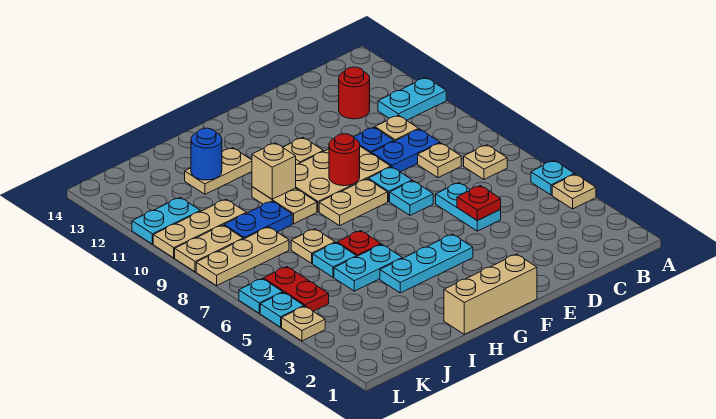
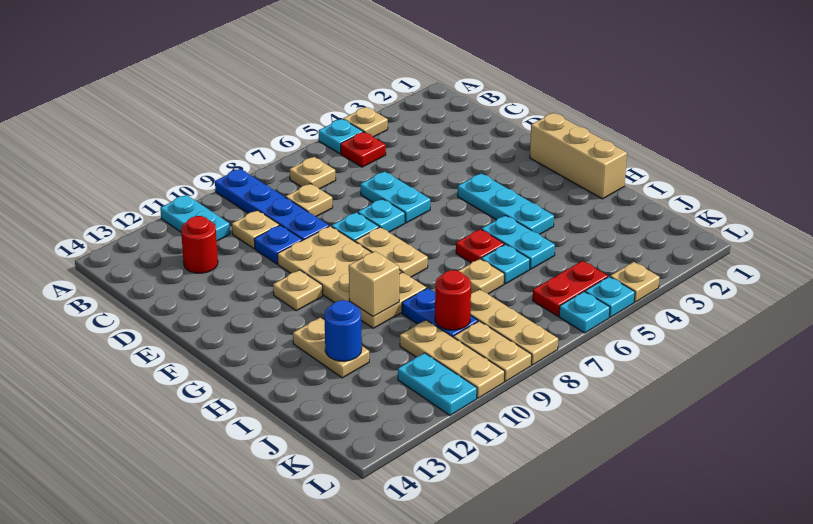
blue 1x2 plate [372,129,440,172] -> blue 1x4 plate [215,169,329,240]
cyan 1x2 plate [436,183,501,231] -> cyan 1x2 plate turned to [360,172,430,223]
red 1x1 plate [457,186,501,220] -> red 1x1 plate moved to [341,132,386,167]
red 1x1 round brick [329,134,360,186] -> red 1x1 round brick moved to [435,270,471,330]

